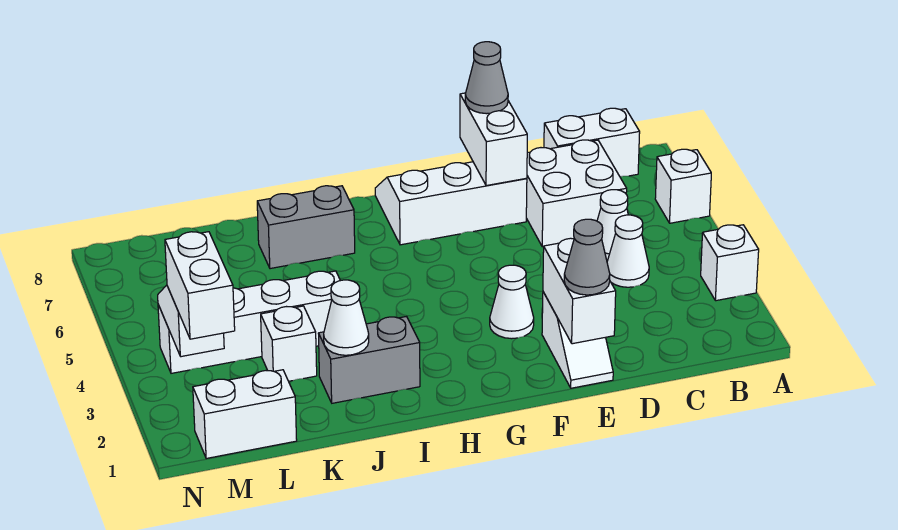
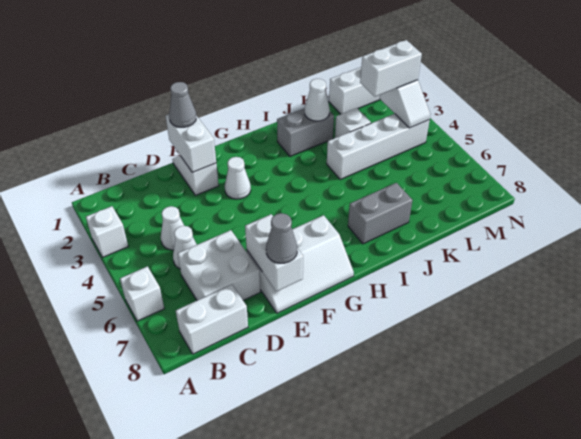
white 1x2 brick [165,232,235,339] -> white 1x2 brick turned to [360,40,422,97]

